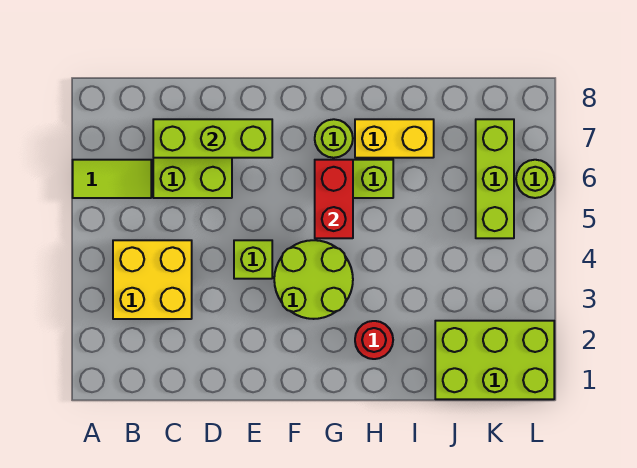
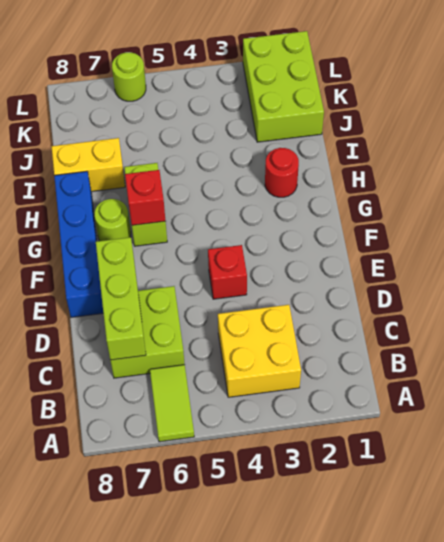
lime 1x1 brick [234,240,272,279] -> red 1x1 brick [208,245,247,299]
none -> blue 1x4 brick [54,171,103,317]
lime 2x2 round brick [274,240,353,319] -> none
red 1x2 brick [315,160,353,238] -> red 1x1 brick [125,170,165,225]
yellow 1x2 brick [355,119,434,158] -> yellow 1x2 brick turned to [51,138,125,192]
lime 1x3 brick [476,119,514,238] -> none

